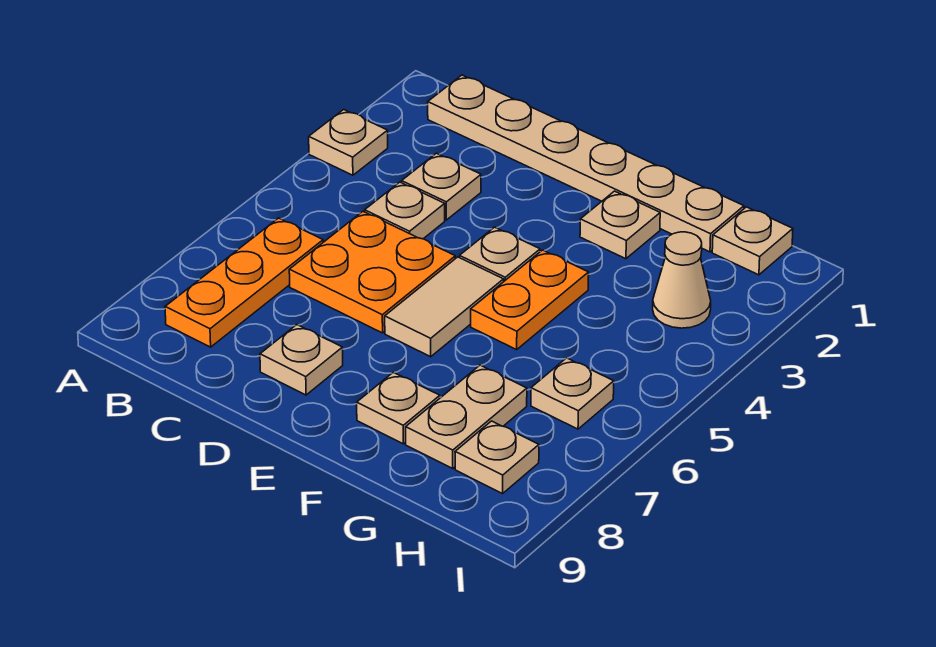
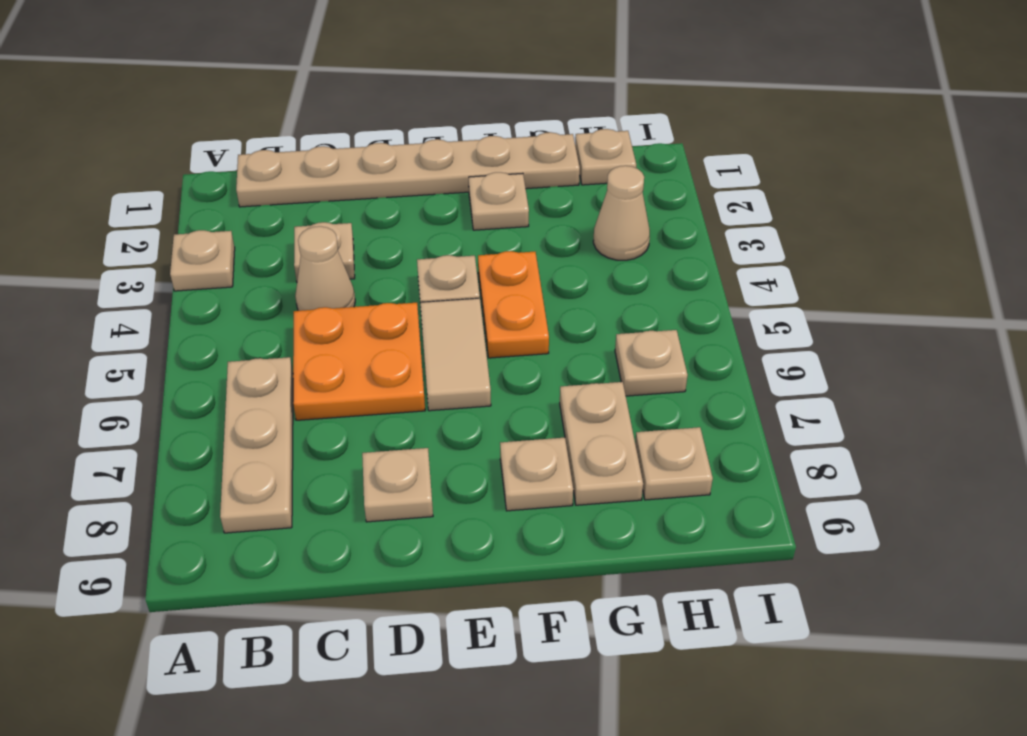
orange 1x3 plate [165,218,323,347] -> tan 1x3 plate [220,357,293,533]
tan 1x1 plate [365,182,445,239] -> tan 1x1 cone [295,226,355,311]

